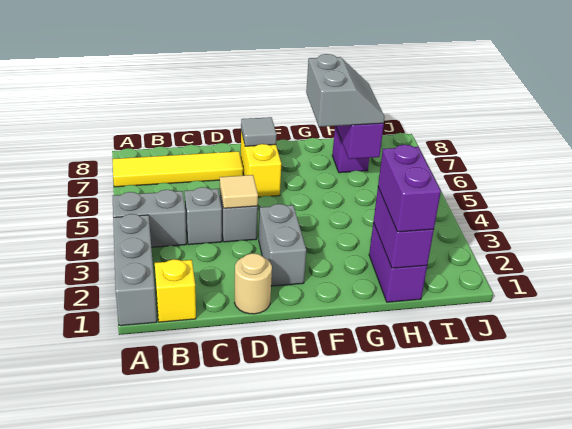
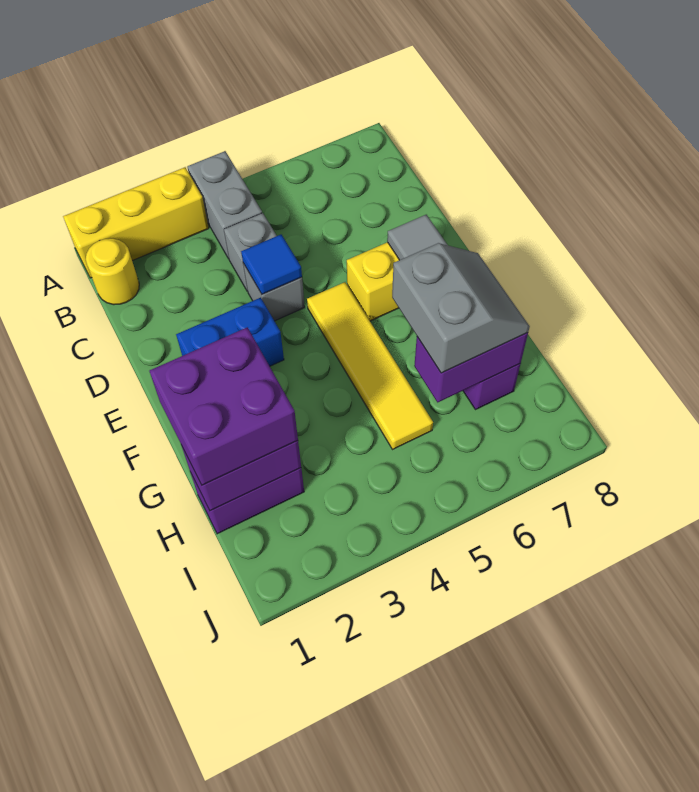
grey 1x3 brick [113,214,157,326] -> yellow 1x3 brick [63,167,209,278]
yellow 1x4 tile [113,151,243,187] -> yellow 1x4 tile moved to [307,282,433,450]
yellow 1x1 brick [155,259,196,322] -> yellow 1x1 round brick [86,239,139,305]
tan 1x1 round brick [234,253,272,314] -> none
tan 1x1 tile [220,175,258,208] -> blue 1x1 tile [241,235,302,294]
grey 1x2 brick [259,204,306,286] -> blue 1x2 brick [176,298,284,366]
grey 2x2 slope [306,54,385,127] -> grey 2x2 slope turned to [392,243,530,373]
purple 1x2 brick [378,145,441,232] -> purple 2x2 brick [149,327,298,485]

